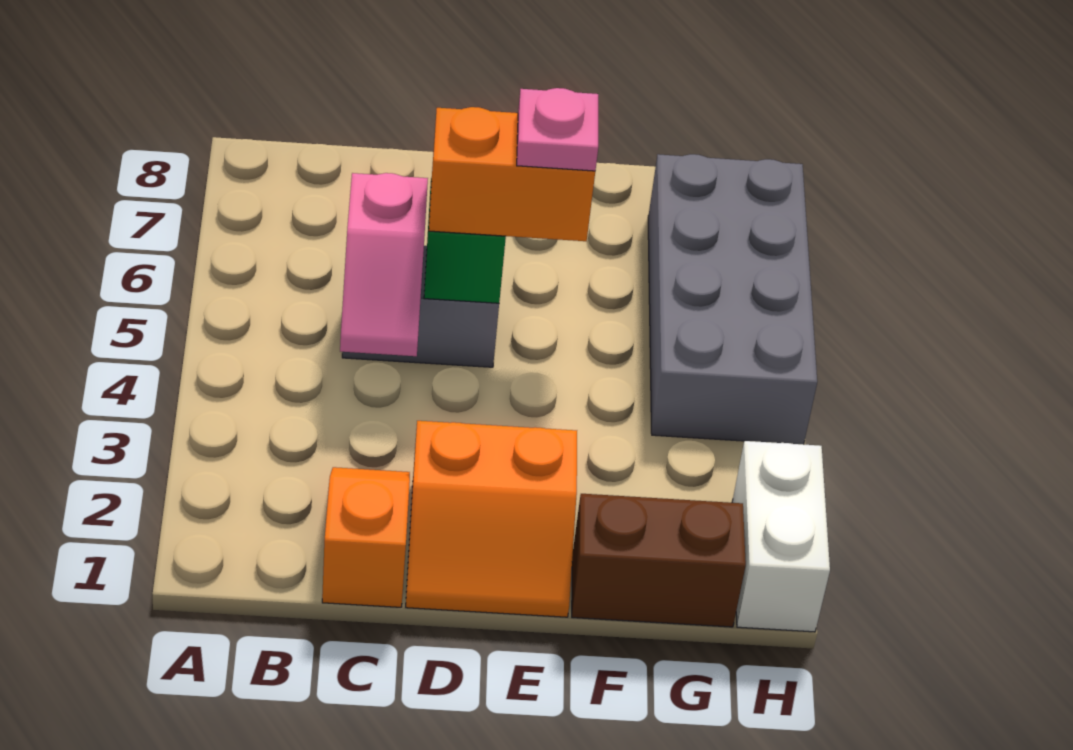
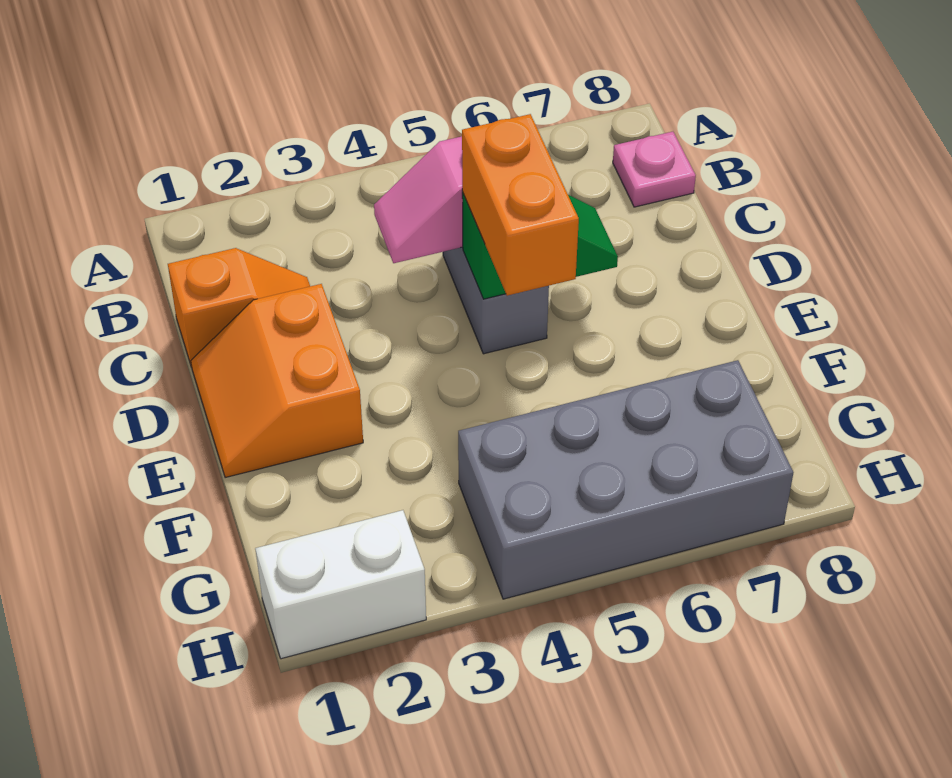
pink 1x1 plate [517,88,598,171] -> pink 1x1 plate moved to [613,132,696,207]
brown 1x2 brick [572,494,746,627] -> none

